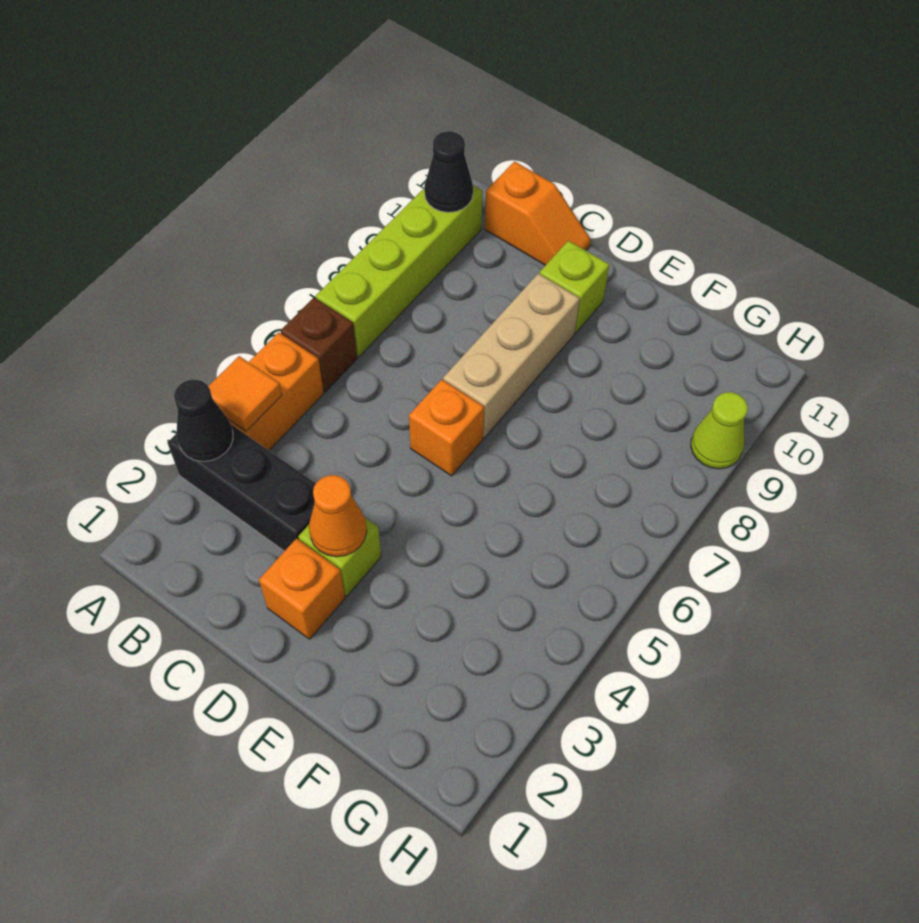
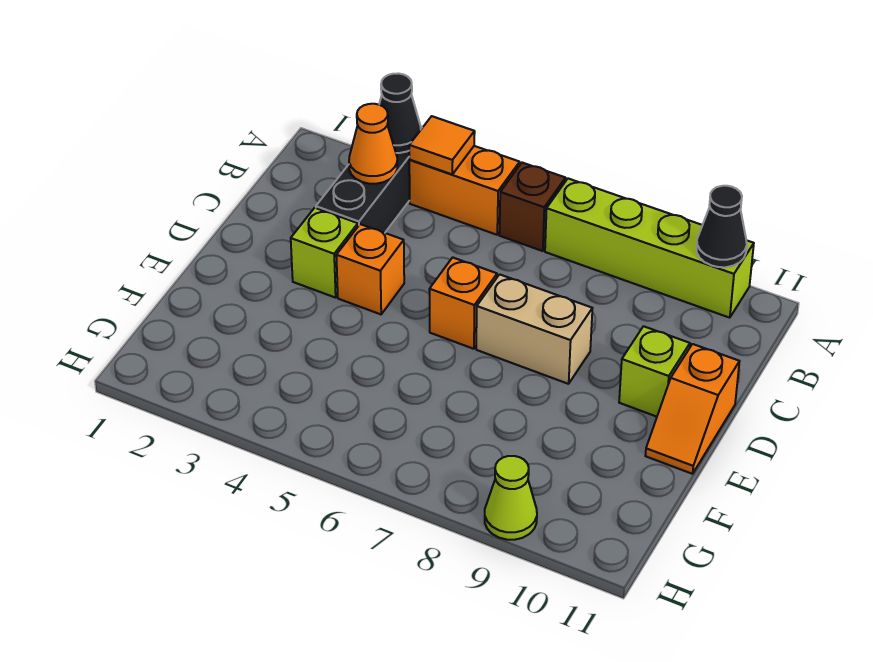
orange 1x2 slope [485,161,591,265] -> orange 1x2 slope moved to [645,344,739,474]
orange 1x1 brick [259,539,345,639] -> orange 1x1 brick moved to [336,224,404,314]
orange 1x1 cone [309,475,367,557] -> orange 1x1 cone moved to [349,104,397,184]
tan 1x3 brick [443,274,580,438] -> tan 1x2 brick [476,274,592,384]

